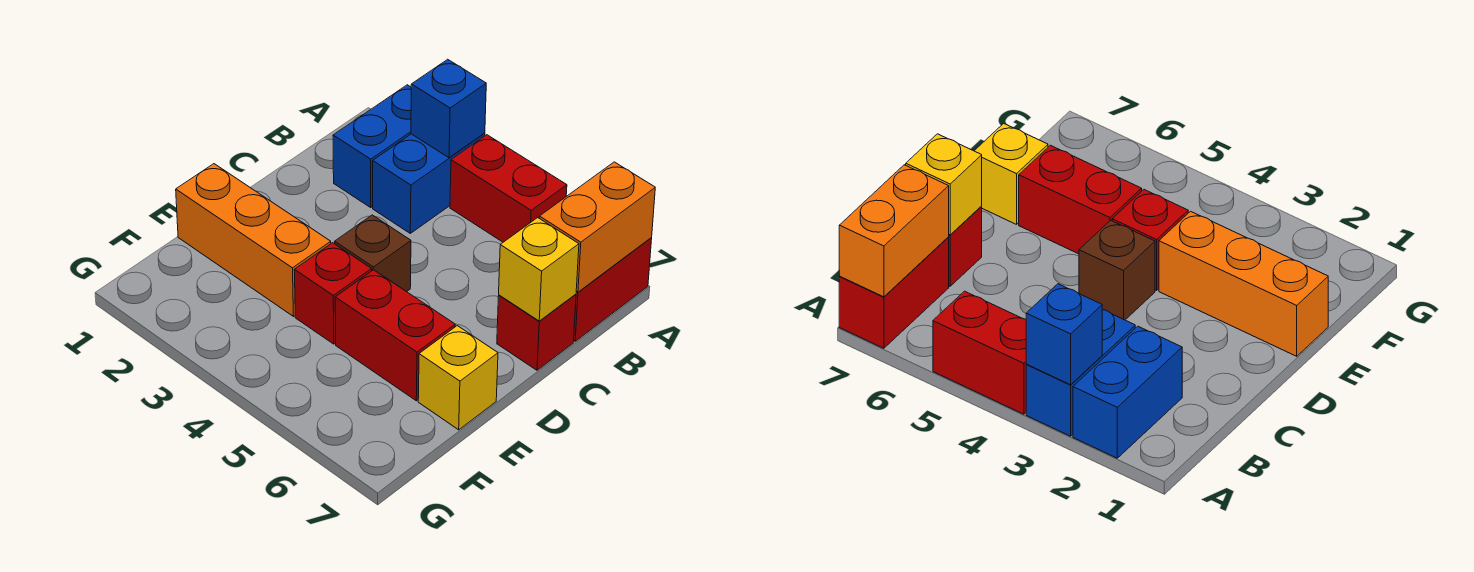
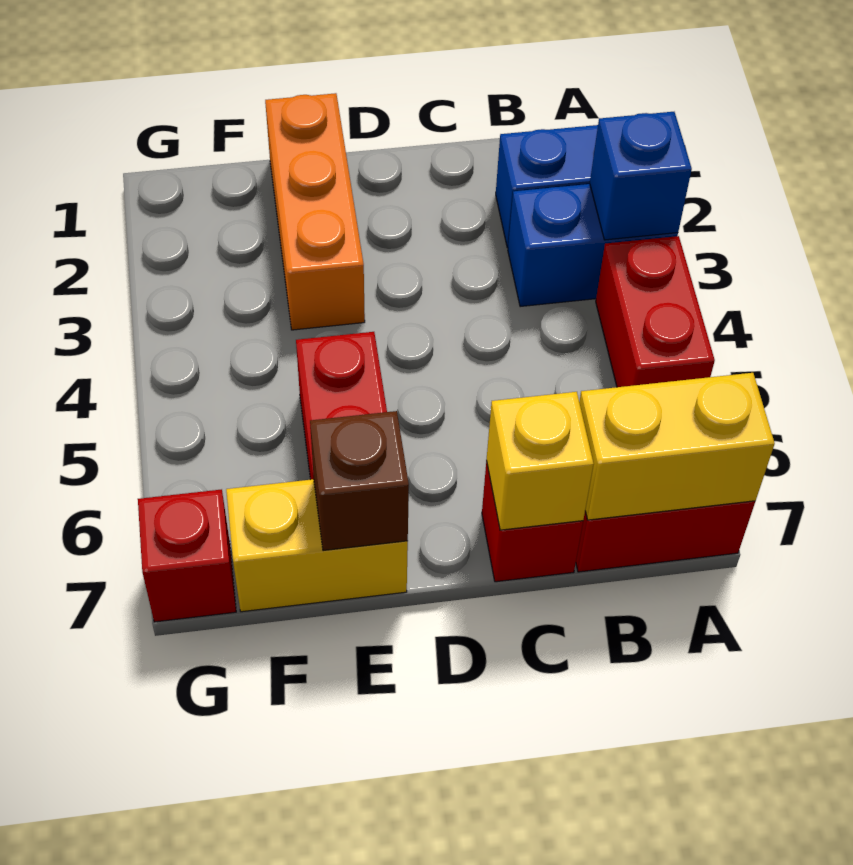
orange 1x2 brick [539,162,655,292] -> yellow 1x2 brick [579,373,775,520]
brown 1x1 brick [334,215,411,292] -> brown 1x1 brick moved to [310,411,409,551]
red 1x1 brick [294,243,372,344] -> red 1x1 brick moved to [138,489,236,622]
yellow 1x1 brick [418,326,498,430] -> yellow 1x2 brick [226,479,408,612]

